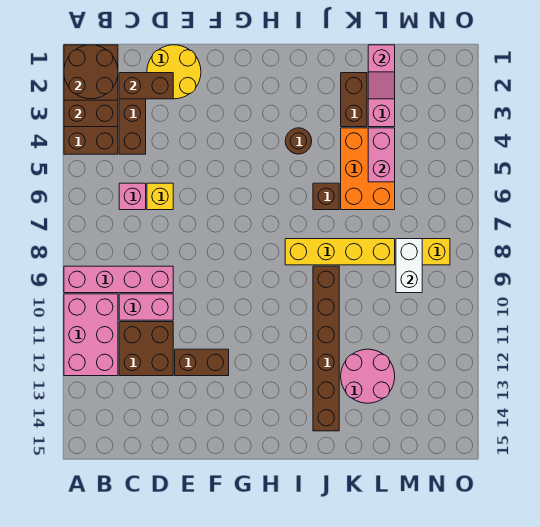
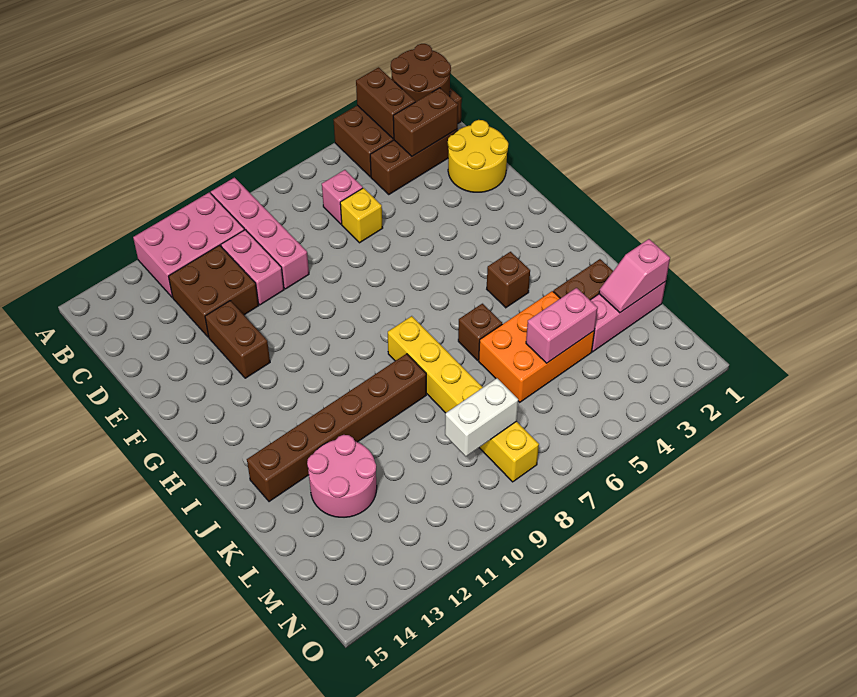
brown 1x2 brick [119,73,173,99] -> brown 1x2 brick turned to [393,88,458,156]
brown 1x1 round brick [285,128,312,154] -> brown 1x1 brick [487,252,530,308]

